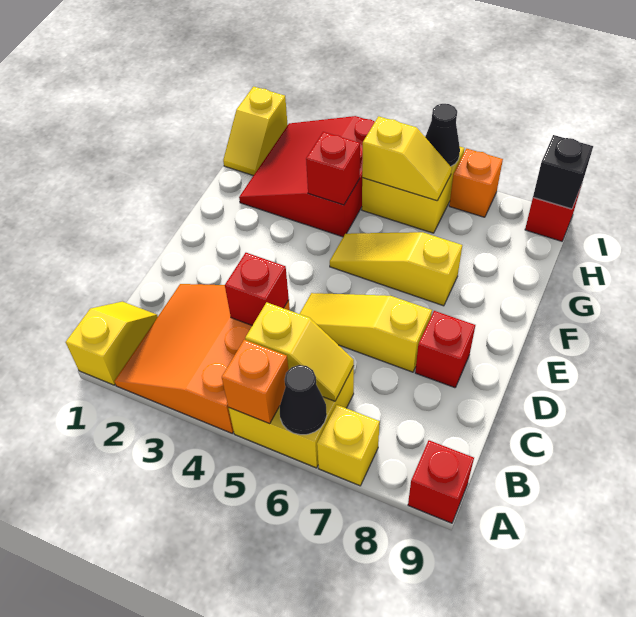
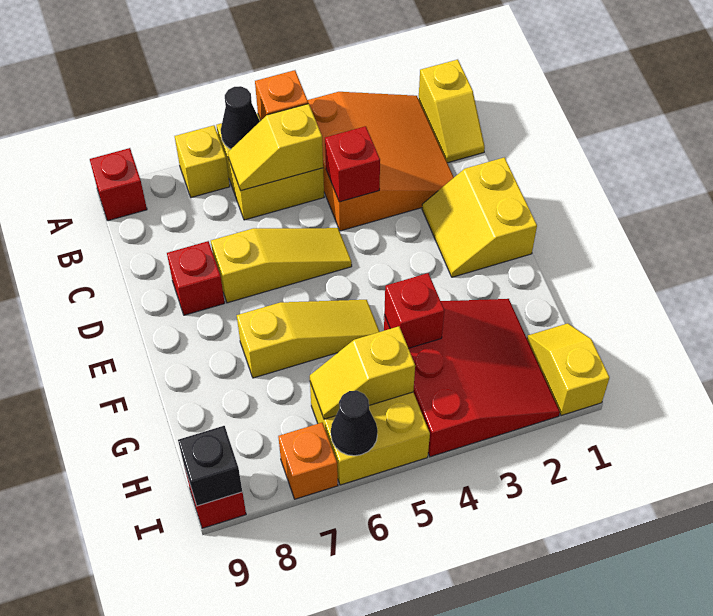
none -> yellow 2x2 slope [422,157,537,277]

